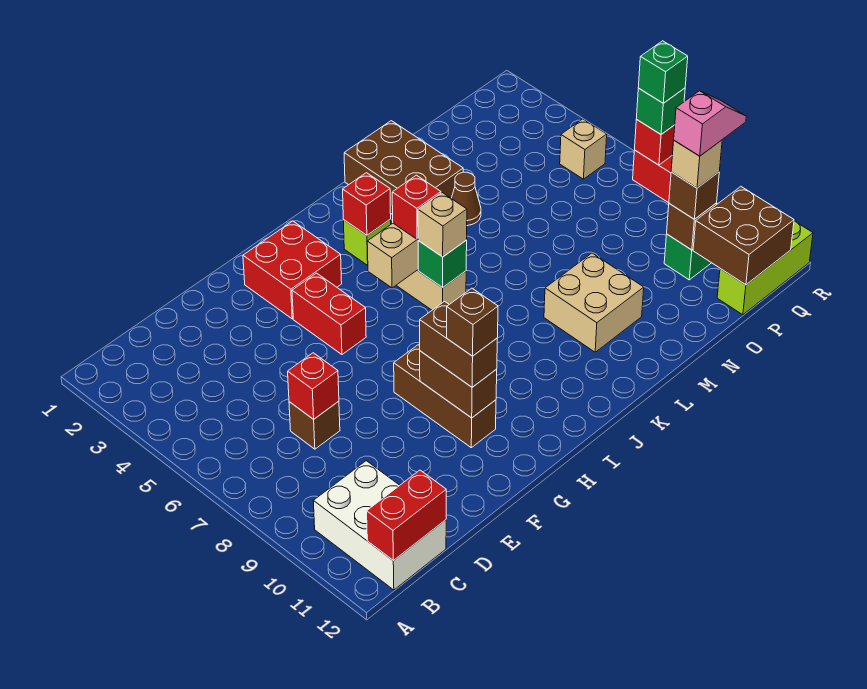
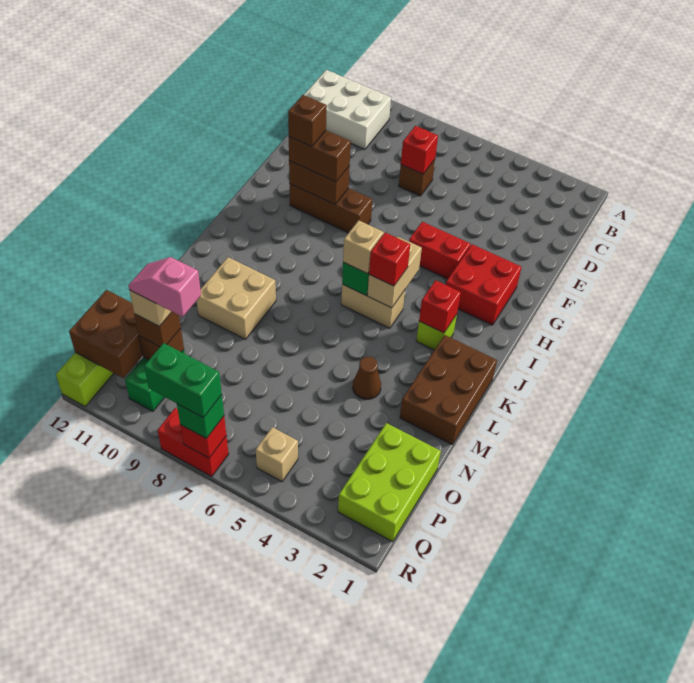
red 1x2 brick [367,470,446,561] -> none
brown 2x3 brick [344,121,463,215] -> brown 2x3 brick turned to [400,335,497,444]
none -> lime 2x3 brick [338,423,441,542]
pink 1x2 slope [674,91,746,156] -> pink 1x2 slope turned to [128,257,201,317]
green 1x1 brick [638,41,688,103] -> green 1x2 brick [144,343,222,418]

